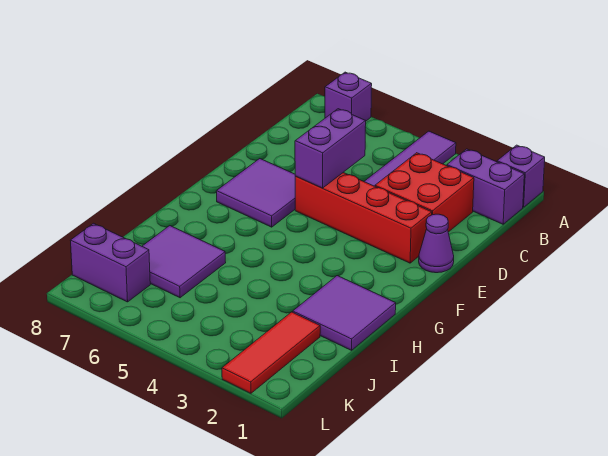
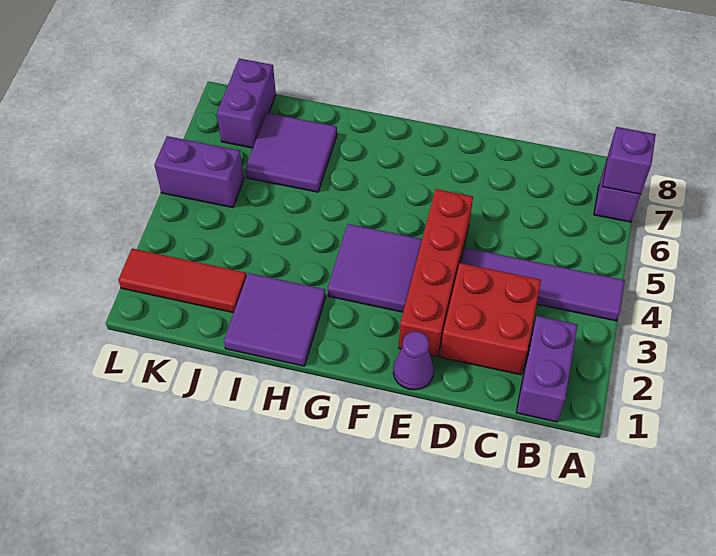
purple 1x1 brick [497,145,545,207] -> purple 1x1 brick moved to [602,127,656,194]
purple 1x2 brick [295,109,366,188] -> purple 1x2 brick moved to [155,136,244,208]
purple 2x2 tile [216,159,295,227] -> purple 2x2 tile moved to [328,224,422,312]

